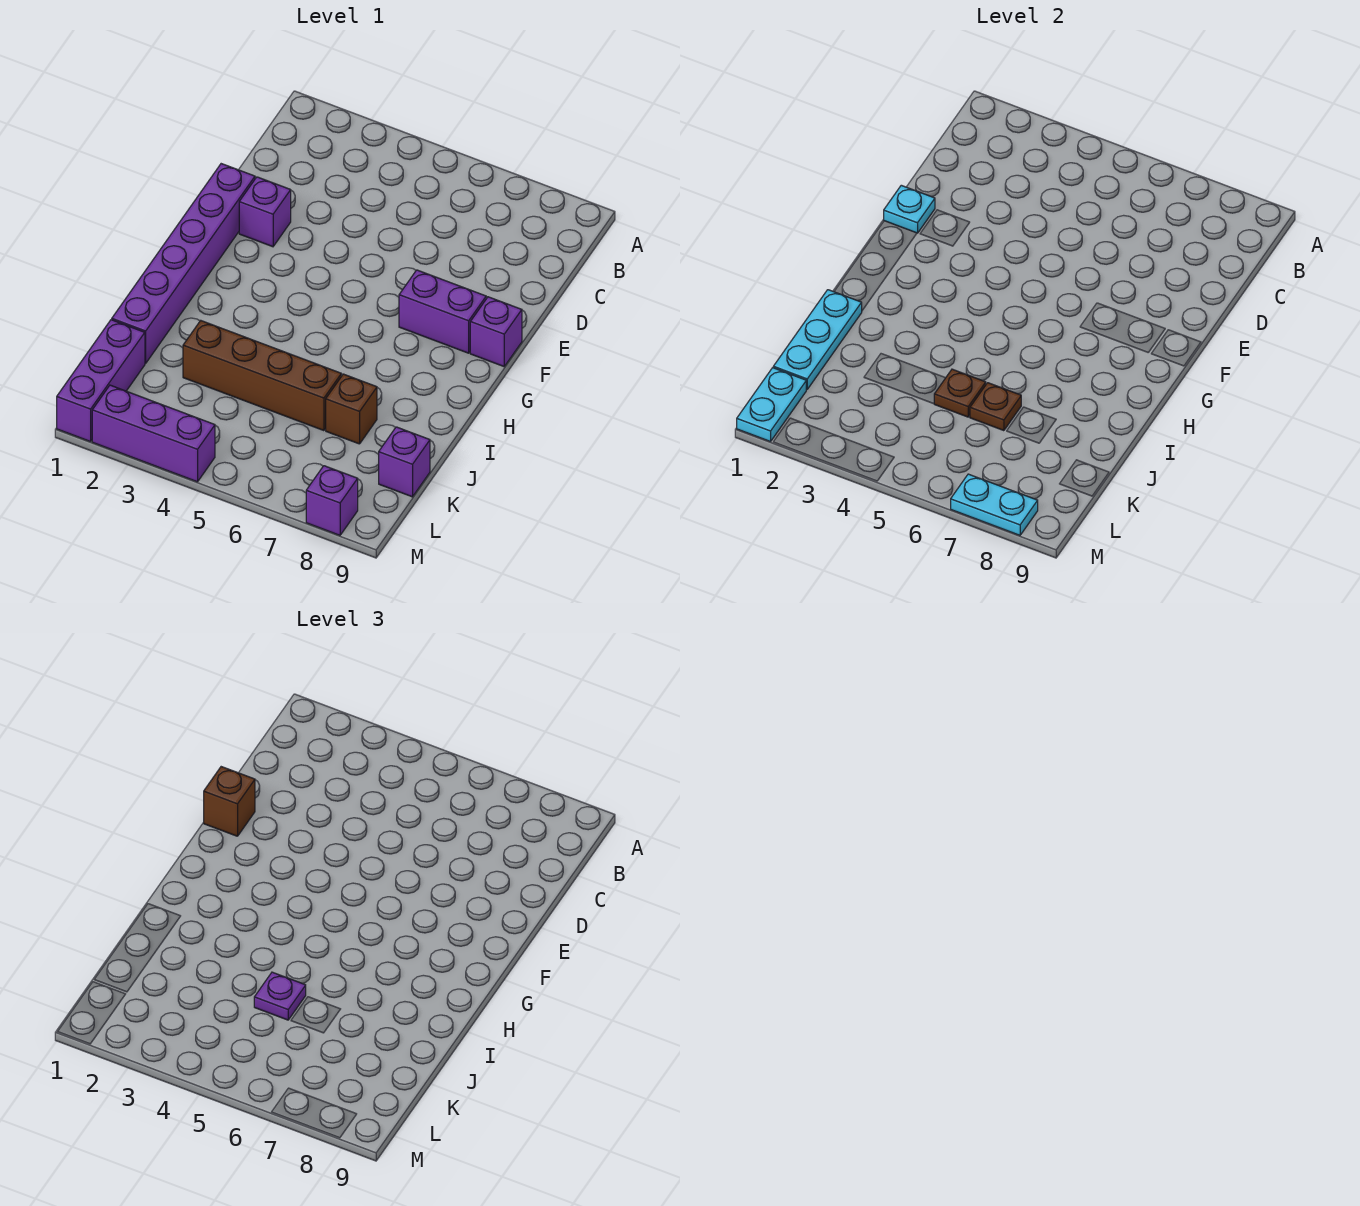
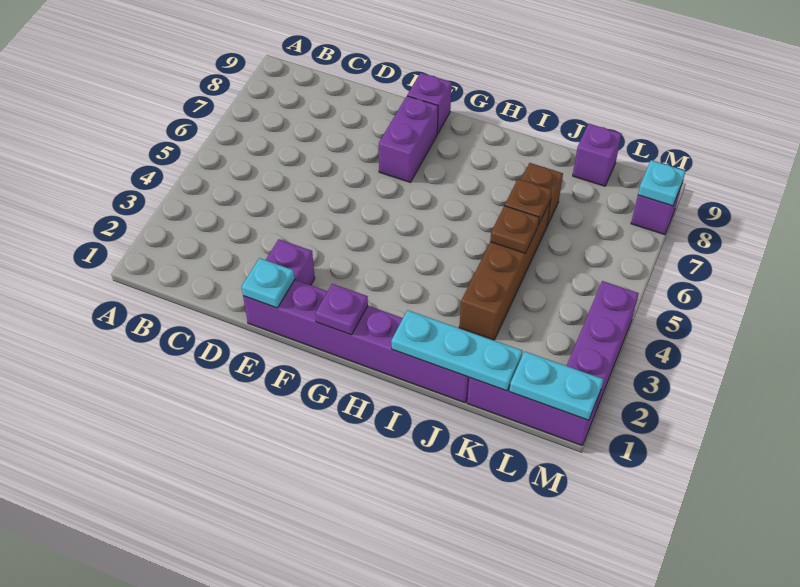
brown 1x1 brick [204,767,255,836] -> none
purple 1x1 plate [254,972,306,1020] -> purple 1x1 plate moved to [315,284,368,335]
cyan 1x2 plate [951,474,1038,535] -> cyan 1x1 plate [638,160,685,206]

